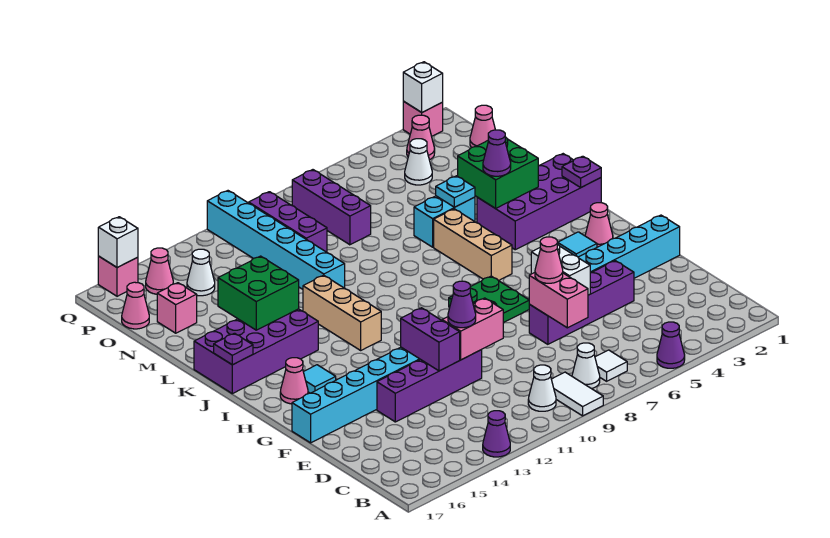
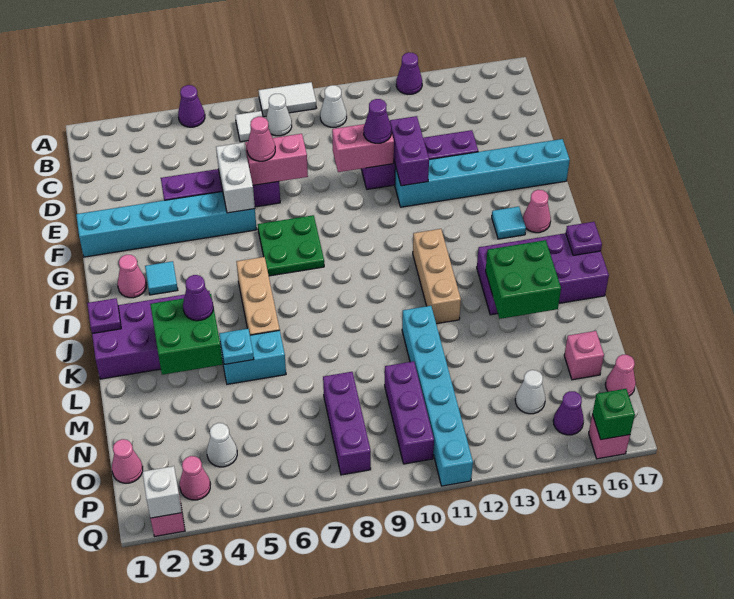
white 1x2 tile [551,372,603,416] -> white 1x2 tile turned to [258,82,316,117]
pink 1x2 brick [529,273,588,328] -> pink 1x2 brick turned to [245,134,308,185]
pink 1x1 cone [146,248,173,294] -> purple 1x1 cone [553,391,584,435]
white 1x1 brick [98,217,138,268] -> green 1x1 brick [592,389,635,440]

